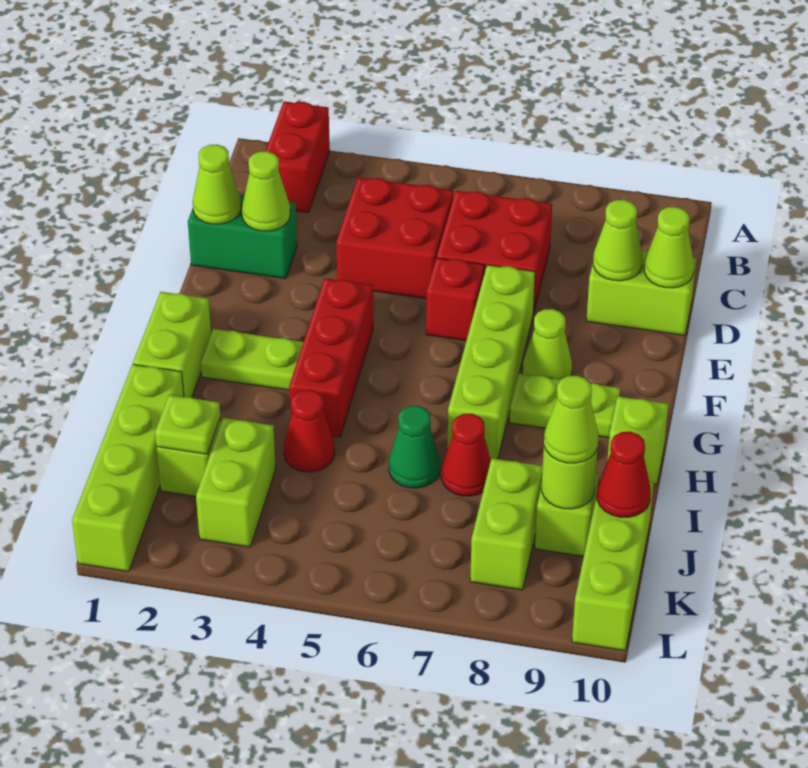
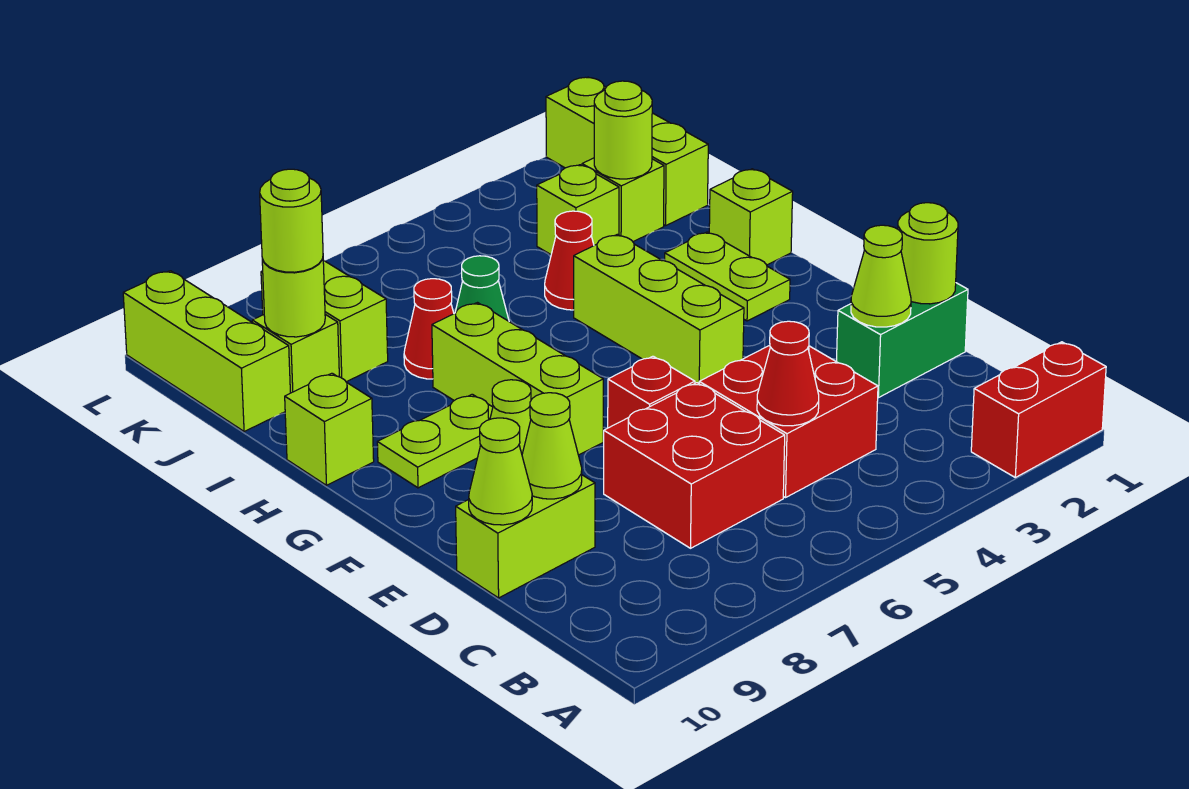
red 1x2 brick [266,101,330,213] -> red 1x2 brick turned to [971,342,1106,477]
lime 1x1 cone [193,145,241,224] -> lime 1x1 round brick [898,203,958,304]
lime 1x4 brick [447,265,535,459] -> lime 1x3 brick [432,303,603,455]
red 1x3 brick [289,278,373,437] -> lime 1x3 brick [574,234,744,383]
lime 1x2 brick [133,292,211,397] -> lime 1x1 brick [709,169,793,265]
lime 1x2 plate [201,329,303,390] -> lime 1x2 plate turned to [665,232,790,321]
lime 1x4 brick [72,364,184,572] -> lime 1x3 brick [546,77,708,226]
lime 1x1 plate [155,395,220,454] -> lime 1x1 round brick [594,81,652,179]
lime 1x2 brick [196,418,276,547] -> lime 1x1 brick [537,165,619,255]
lime 1x1 cone [544,376,598,463] -> lime 1x1 round brick [260,169,323,272]
red 1x1 cone [597,432,651,517] -> red 1x1 cone moved to [757,321,819,426]

